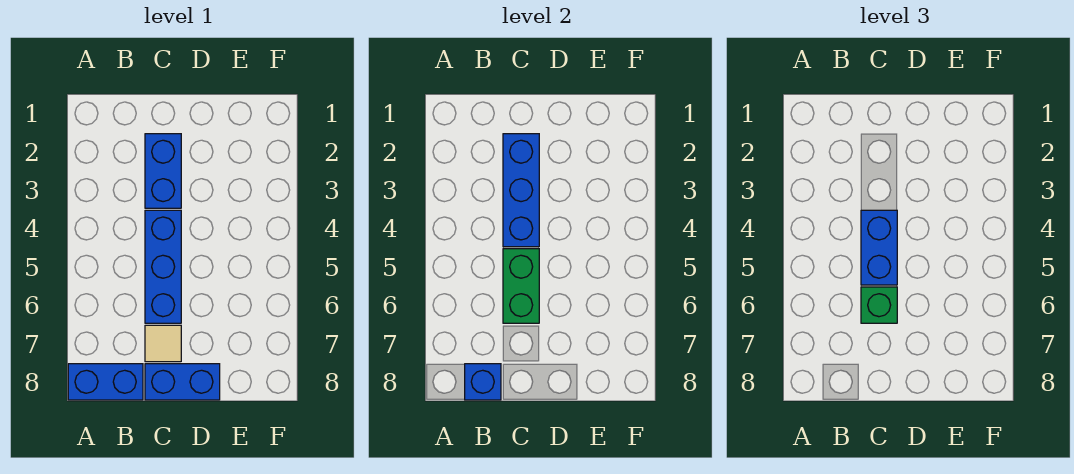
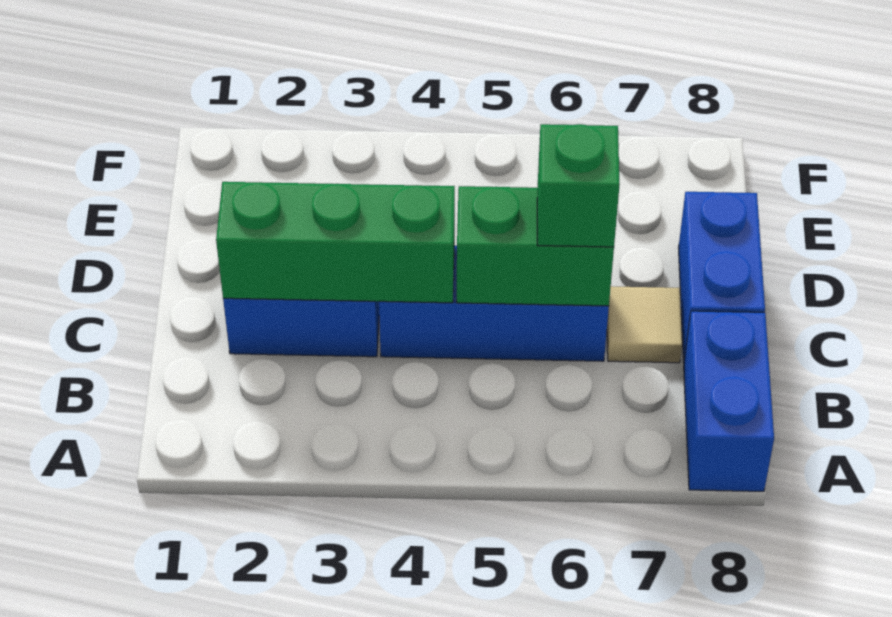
blue 1x1 brick [465,364,501,400] -> none
blue 1x3 brick [503,134,539,247] -> green 1x3 brick [216,182,455,303]
blue 1x2 brick [861,210,897,285] -> none

